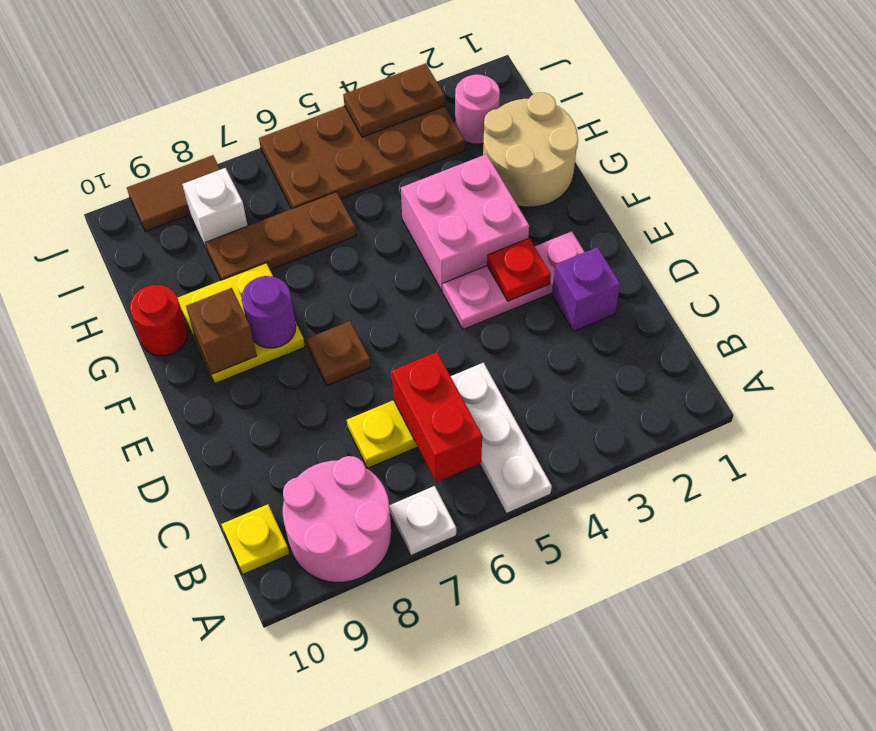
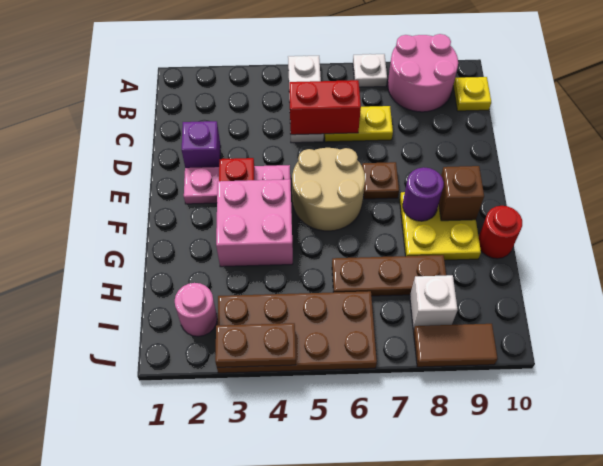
red 1x2 brick [392,352,482,482] -> red 1x2 brick turned to [289,80,361,135]
tan 2x2 round brick [483,93,578,207] -> tan 2x2 round brick moved to [292,148,365,231]

